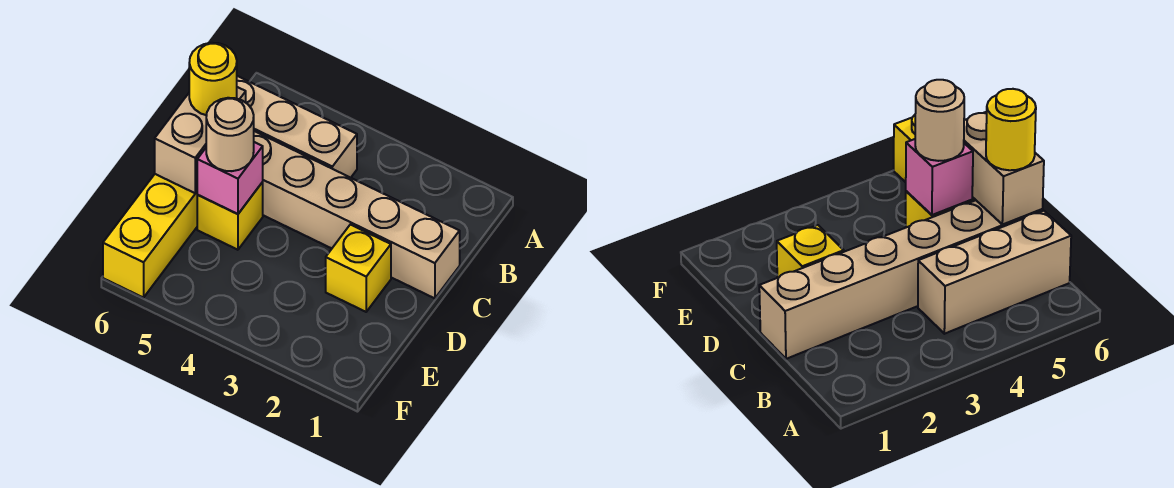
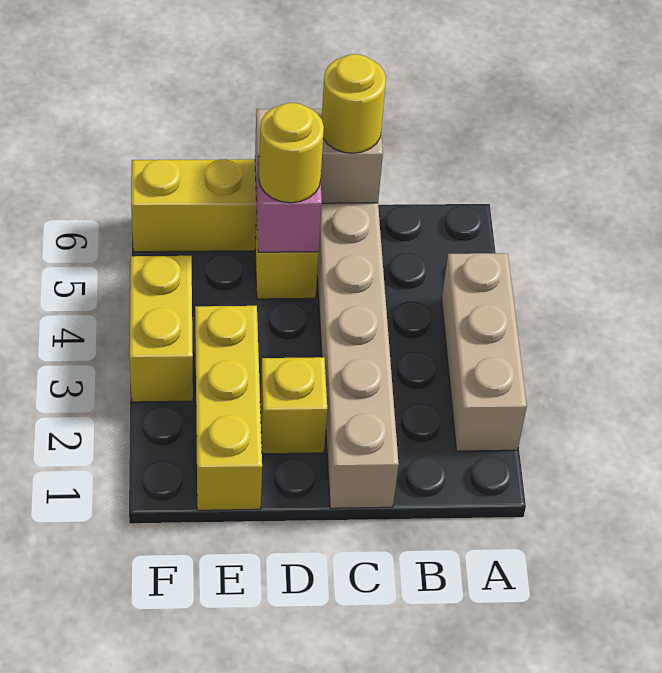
tan 1x3 brick [237,76,357,178] -> tan 1x3 brick moved to [442,253,527,451]
tan 1x1 round brick [206,98,254,171] -> yellow 1x1 round brick [259,103,324,203]
none -> yellow 1x3 brick [195,306,262,510]
none -> yellow 1x2 brick [129,256,193,402]

